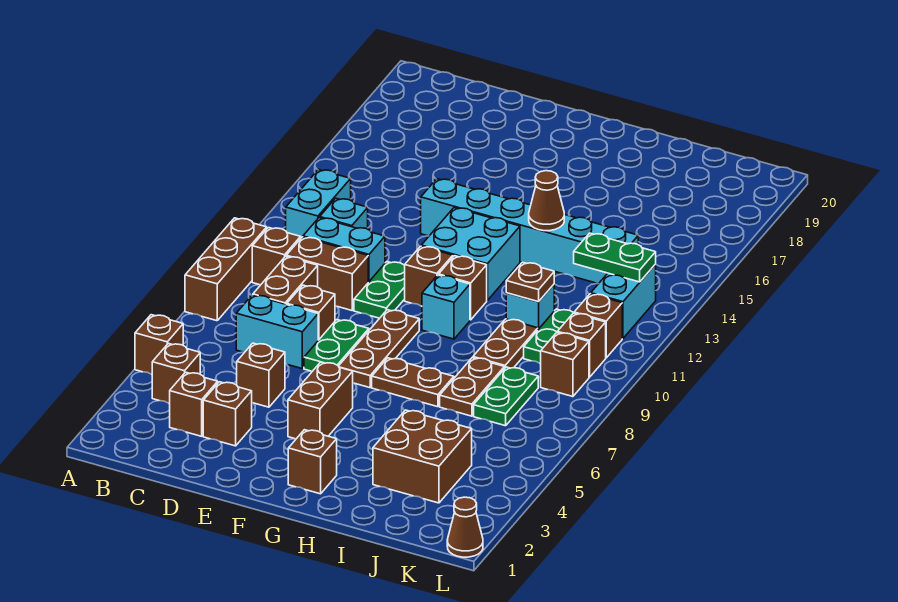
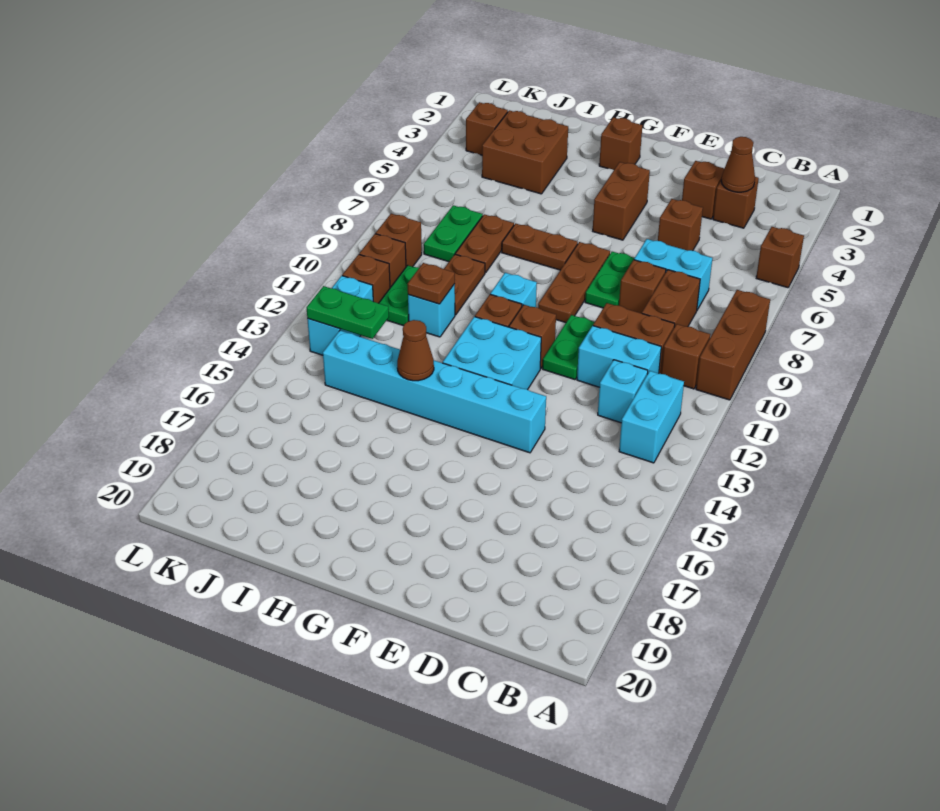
brown 1x1 brick [152,343,200,403] -> brown 1x1 brick moved to [466,102,508,155]
brown 1x1 cone [447,497,483,557] -> brown 1x1 cone moved to [721,137,755,192]

